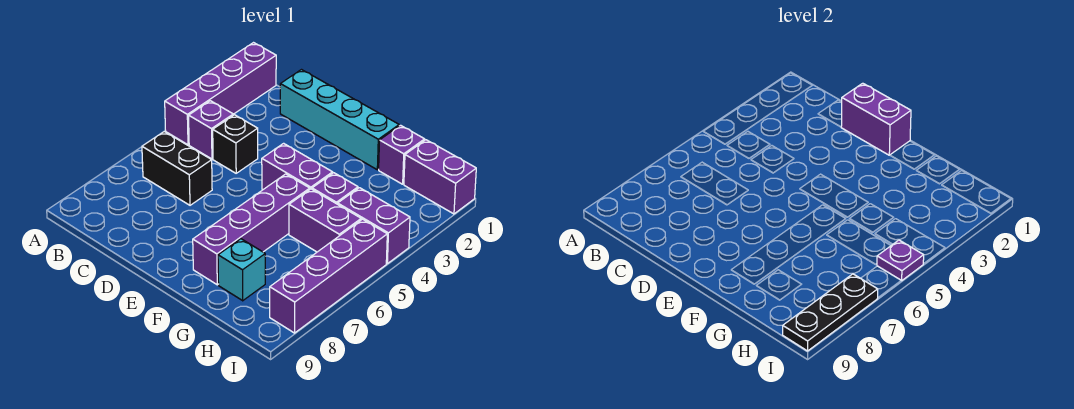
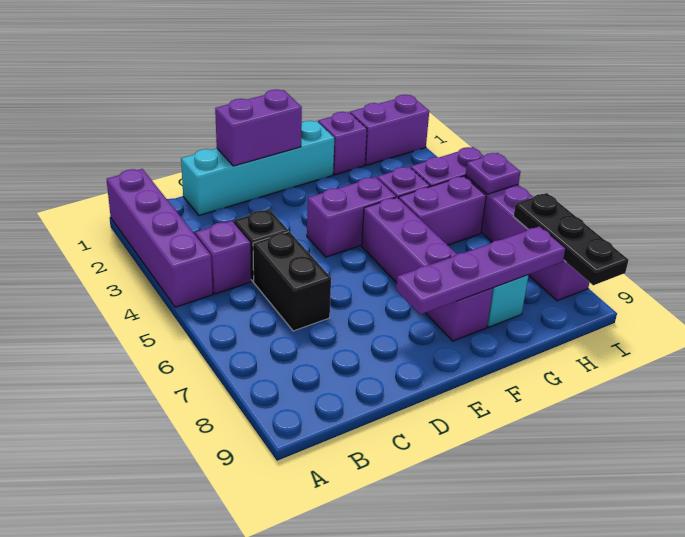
black 1x2 brick [142,132,212,205] -> black 1x2 brick turned to [253,232,331,331]
none -> purple 1x4 plate [396,226,566,315]

